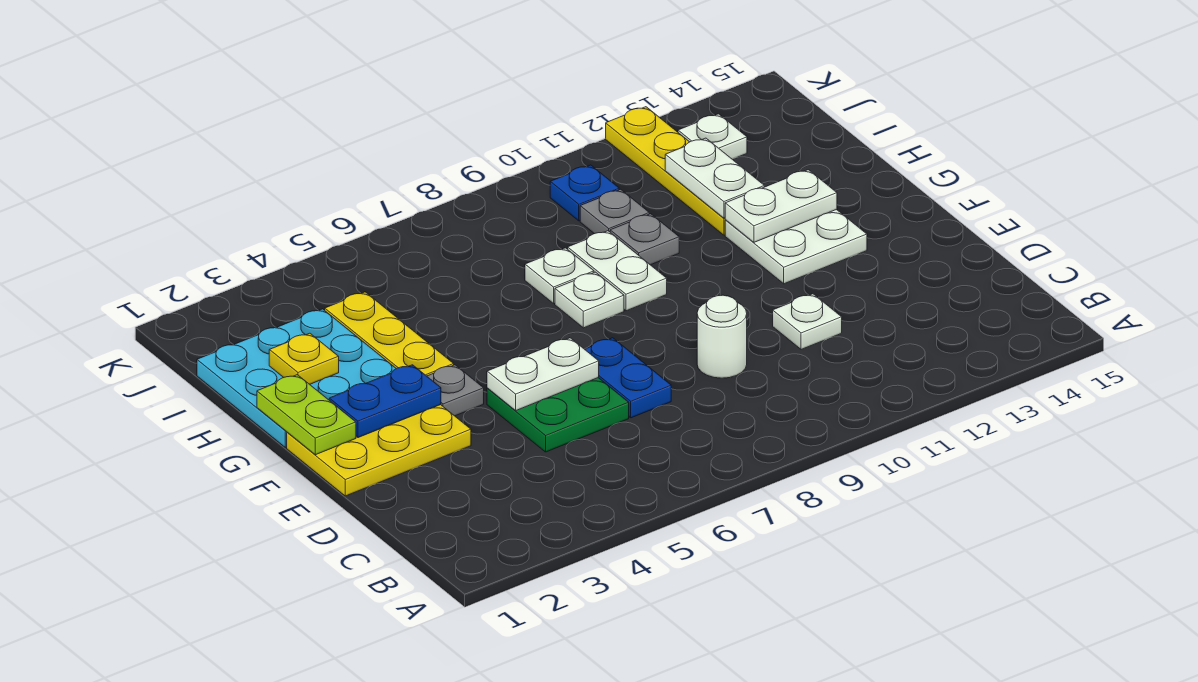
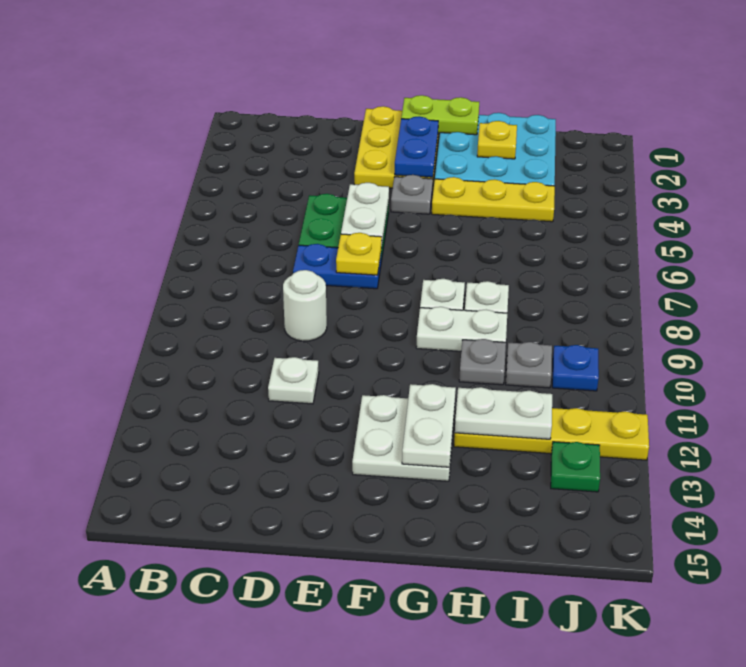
none -> yellow 1x1 plate [336,233,382,275]
white 1x1 plate [678,114,747,159] -> green 1x1 plate [551,442,600,492]

